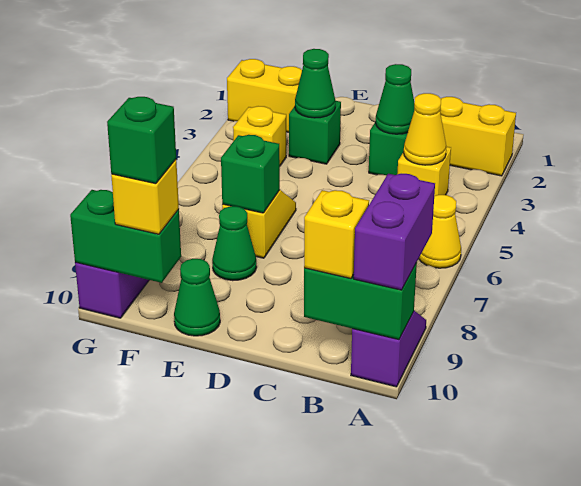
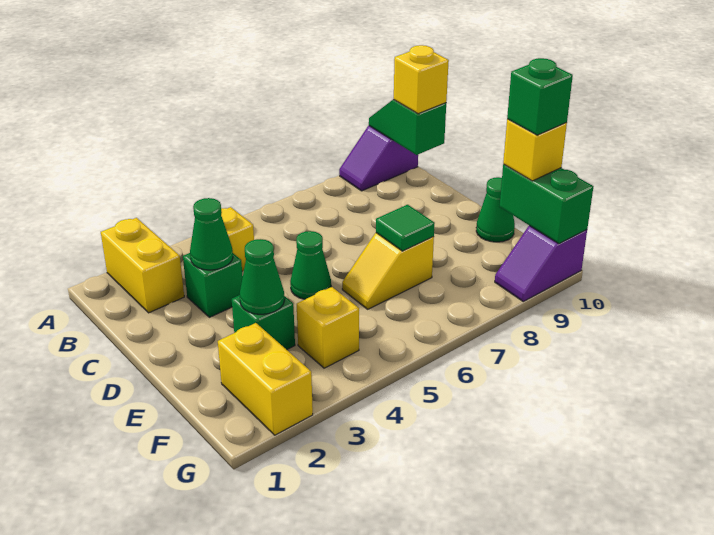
yellow 1x1 cone [419,195,461,268] -> none
purple 1x2 brick [354,174,435,290] -> none
green 1x2 brick [304,263,417,340] -> green 1x2 slope [369,99,446,155]
yellow 1x1 cone [404,93,446,165] -> none
green 1x1 brick [221,135,280,213] -> green 1x1 tile [376,205,435,251]
green 1x1 cone [212,206,257,281] -> green 1x1 cone moved to [290,231,331,299]

